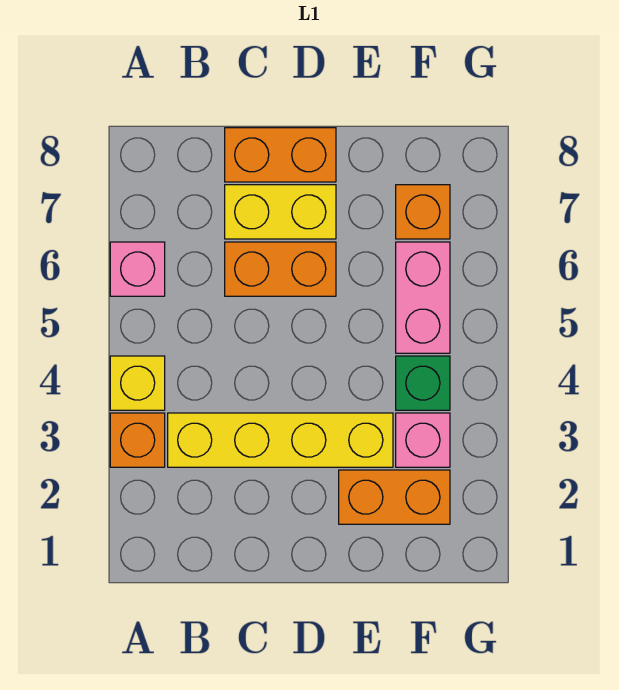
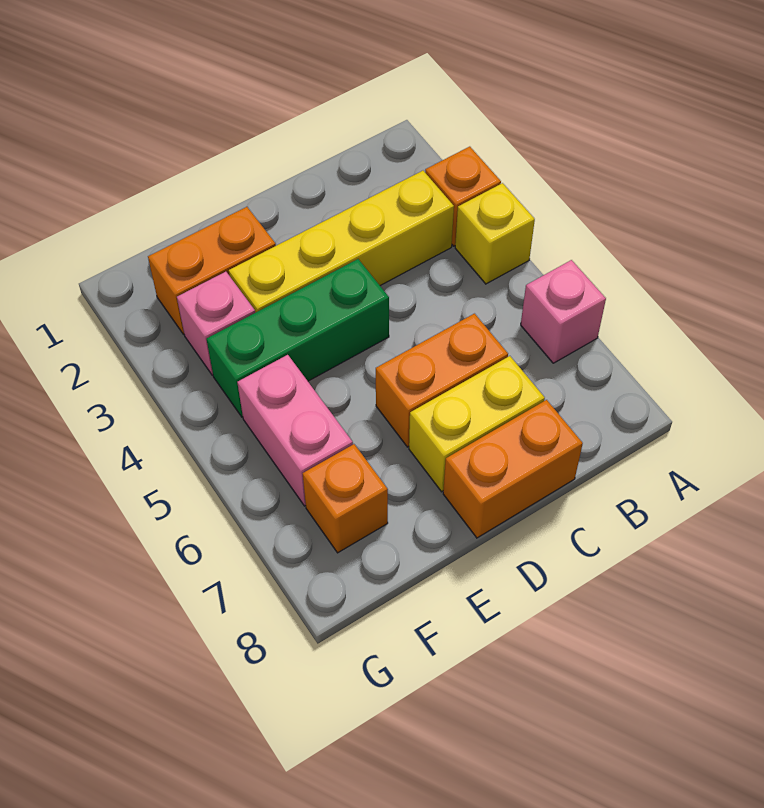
green 1x1 brick [396,356,450,410] -> green 1x3 brick [207,259,389,417]

